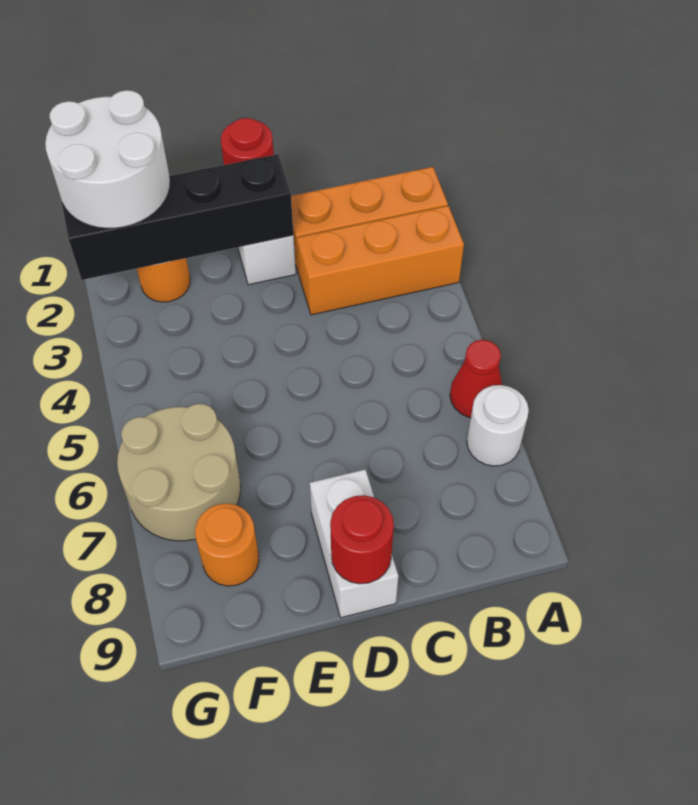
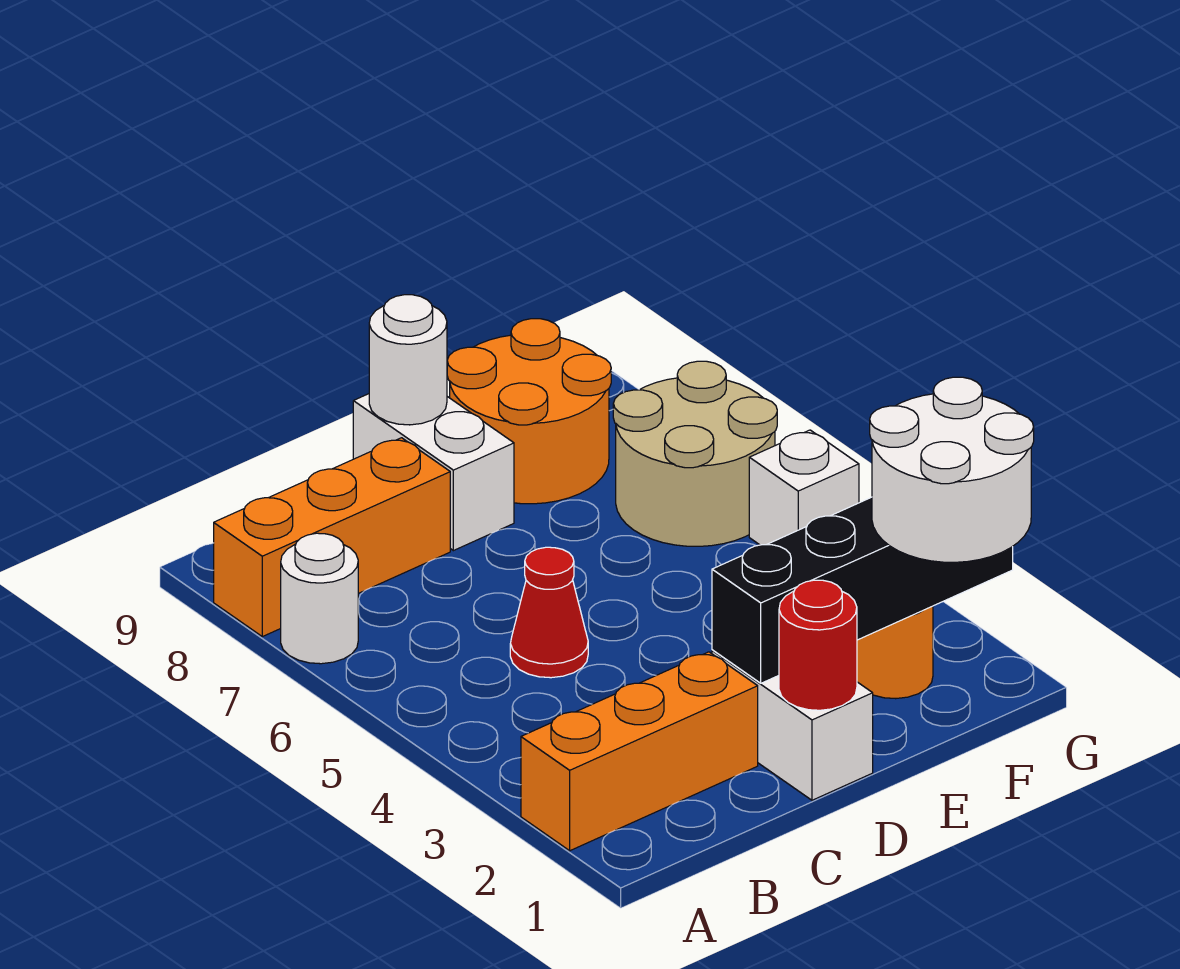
orange 1x3 brick [297,206,464,315] -> orange 1x3 brick moved to [214,438,450,637]
red 1x1 cone [450,340,502,418] -> red 1x1 cone moved to [510,547,588,678]
red 1x1 round brick [330,495,394,584] -> white 1x1 round brick [369,295,447,425]
orange 1x1 round brick [195,503,259,586] -> orange 2x2 round brick [447,319,611,504]
none -> white 1x1 brick [749,430,859,545]

